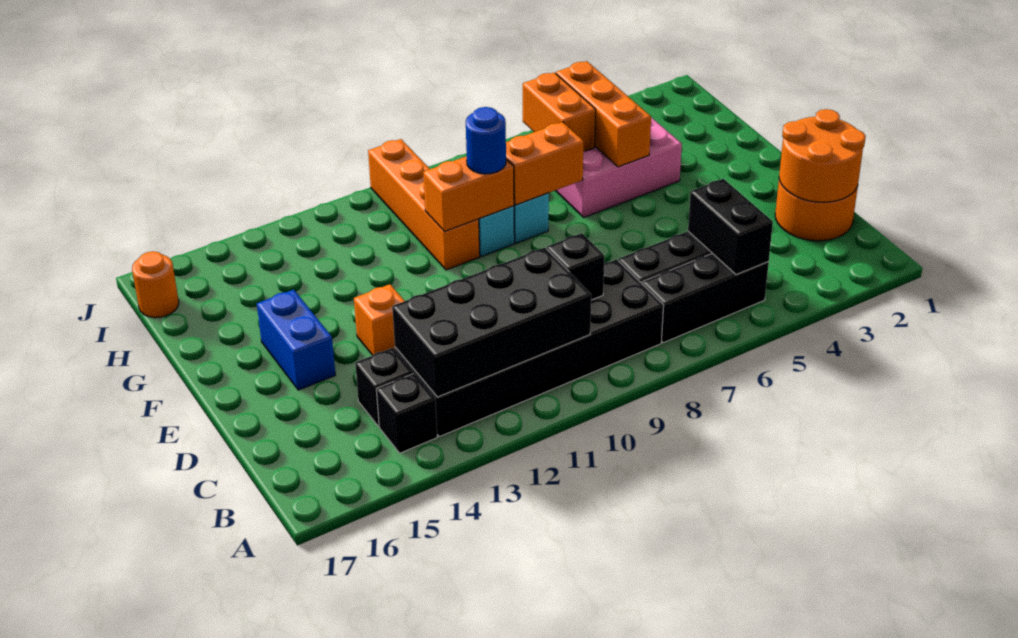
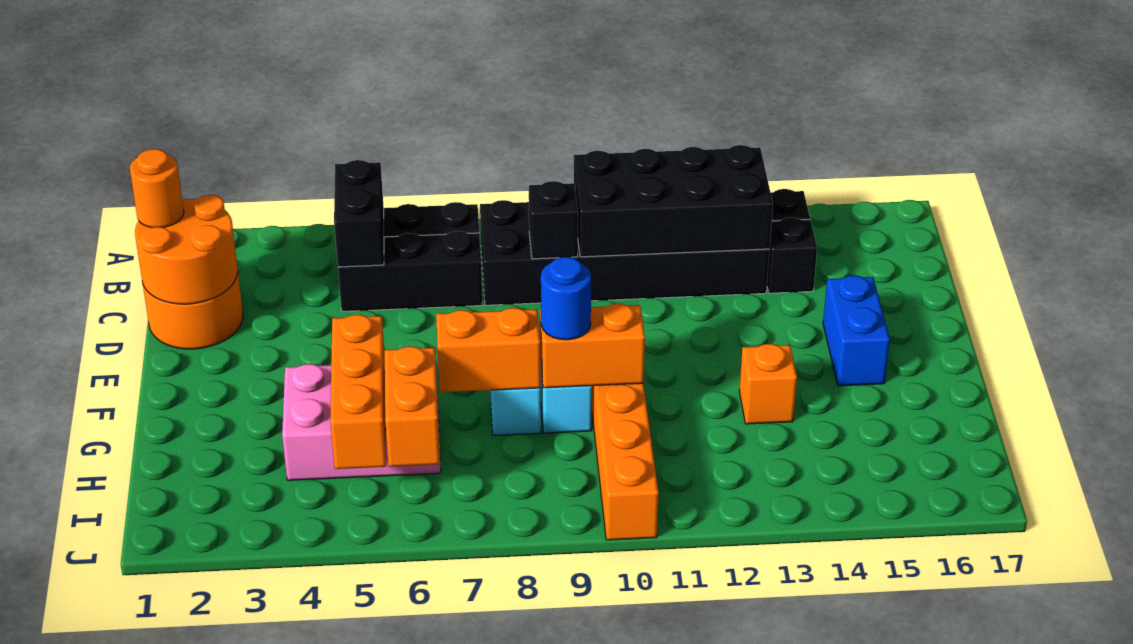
orange 1x1 brick [354,284,404,355] -> orange 1x1 brick moved to [739,344,797,424]
orange 1x1 round brick [132,251,179,318] -> orange 1x1 round brick moved to [130,149,184,228]

